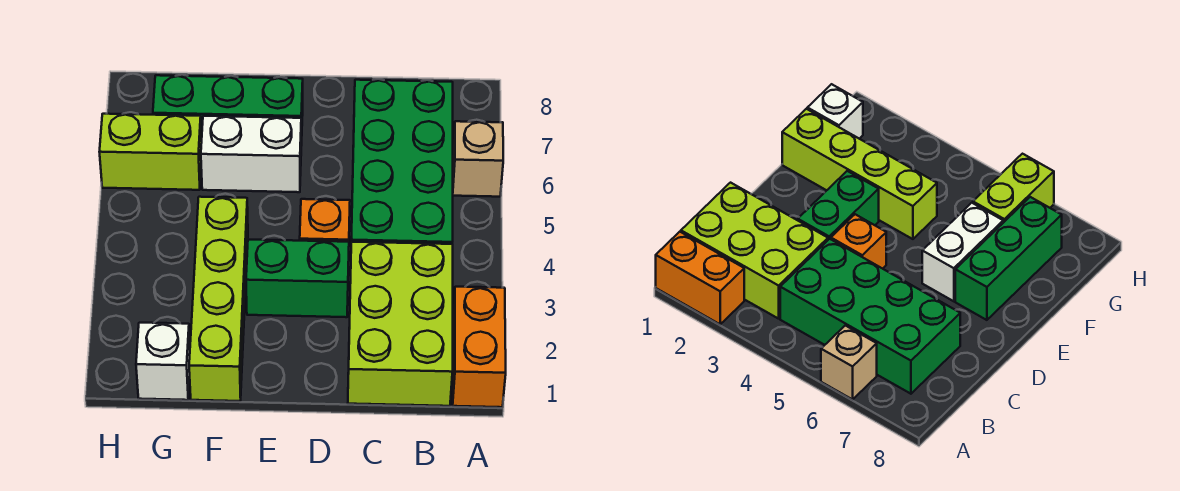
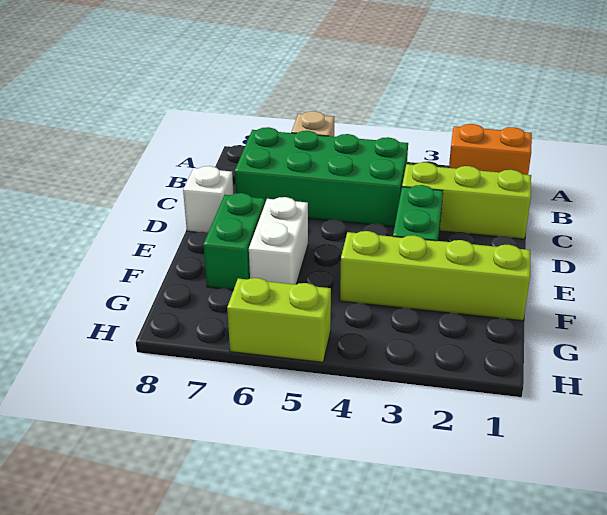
lime 2x3 brick [348,242,453,406] -> lime 1x3 brick [402,162,531,239]
orange 1x1 brick [300,199,350,242] -> none
green 1x3 brick [153,75,303,146] -> green 1x2 brick [203,193,265,290]
white 1x1 brick [136,323,190,400] -> white 1x1 brick moved to [183,166,234,233]
lime 1x2 brick [100,114,202,190] -> lime 1x2 brick turned to [227,278,331,362]

